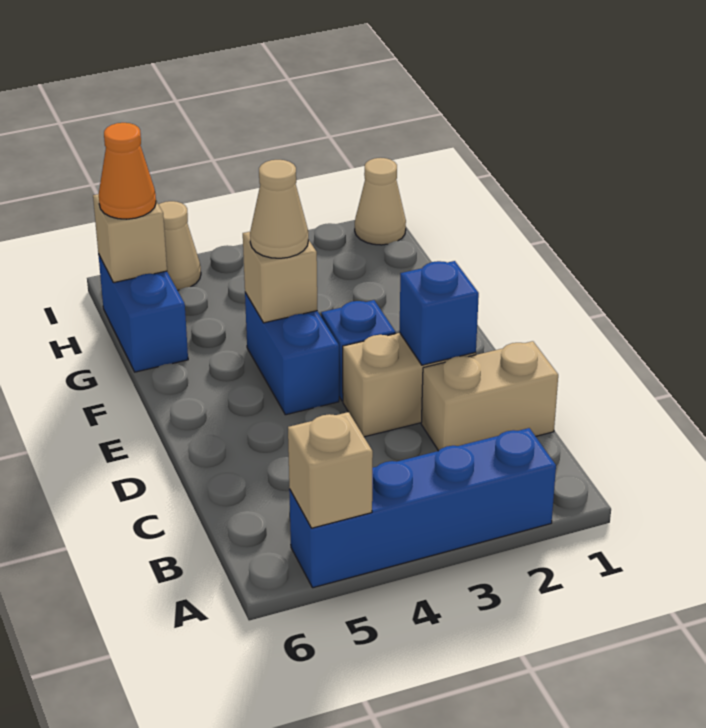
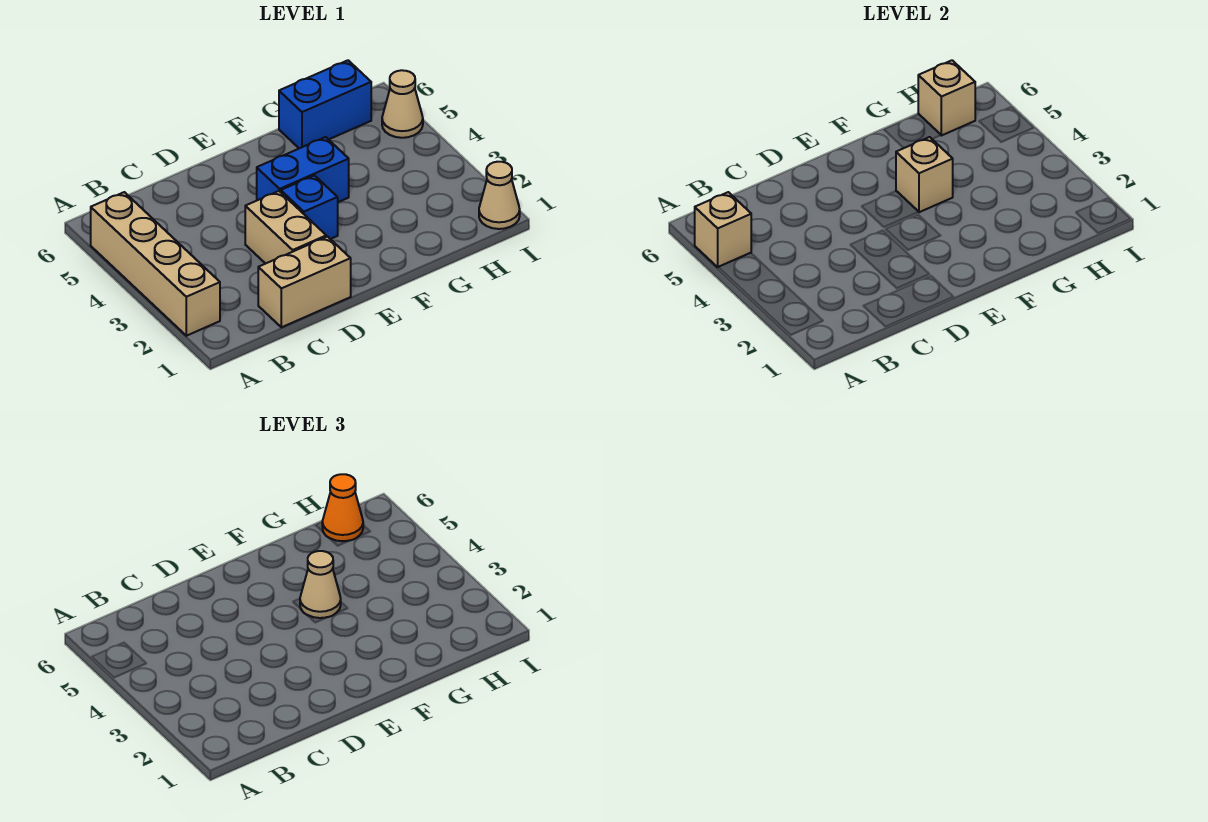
blue 1x4 brick [289,428,556,588] -> tan 1x4 brick [91,192,220,336]
tan 1x2 brick [421,341,558,451] -> tan 1x2 brick turned to [258,237,351,327]
blue 1x1 brick [399,261,479,365] -> none

